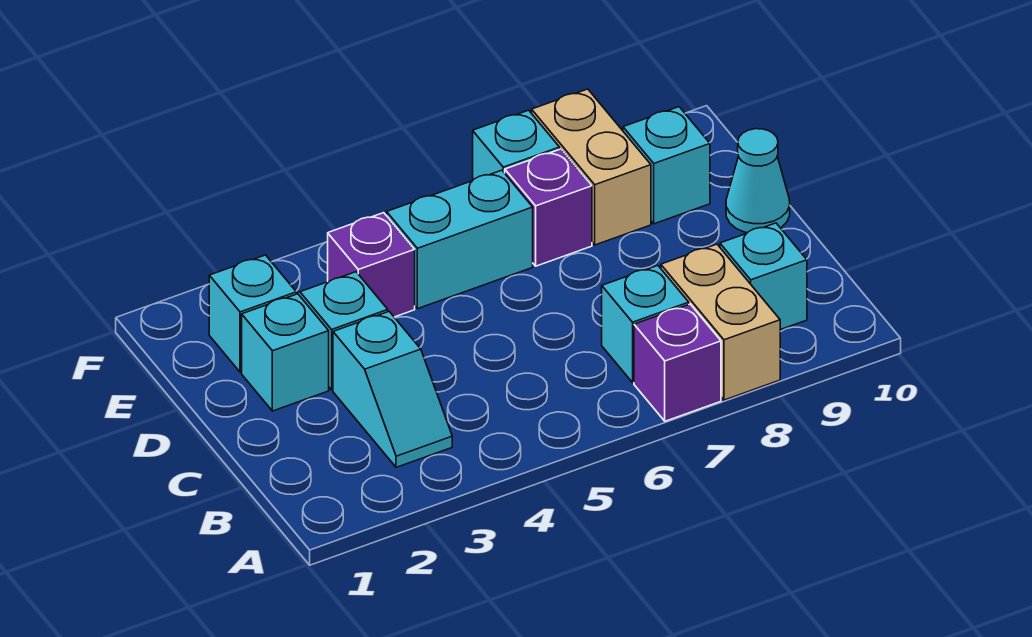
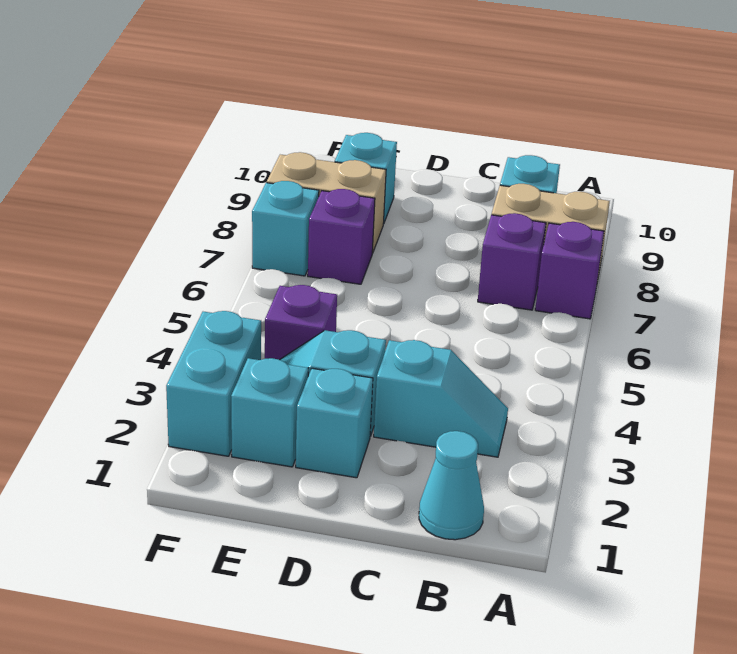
cyan 1x1 brick [602,265,689,382] -> purple 1x1 brick [478,213,546,310]
cyan 1x1 cone [726,129,790,233] -> cyan 1x1 cone moved to [419,431,484,540]
cyan 1x2 brick [387,170,533,309] -> cyan 1x2 brick moved to [166,311,261,456]

